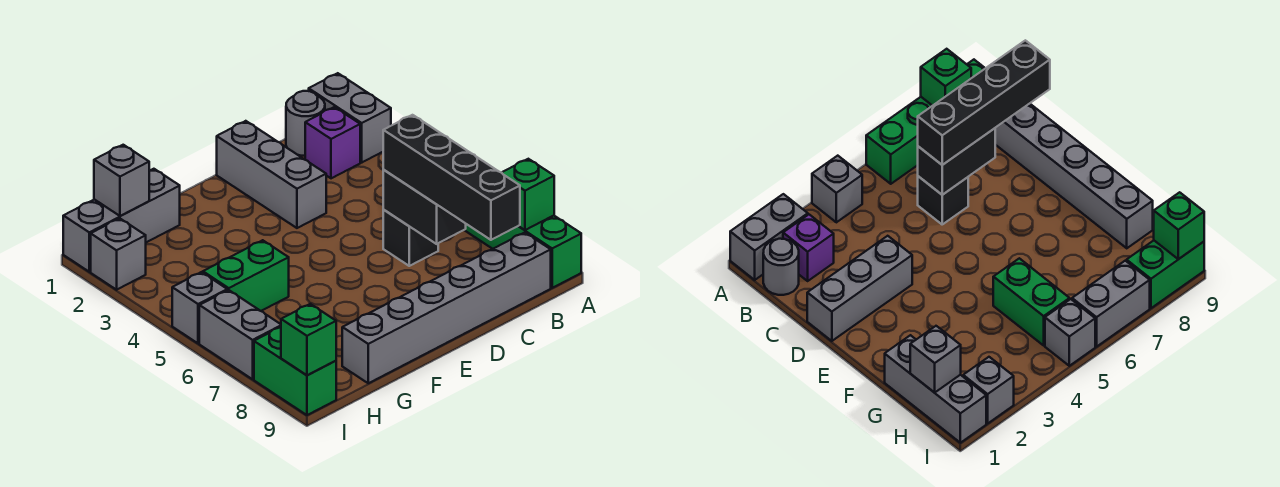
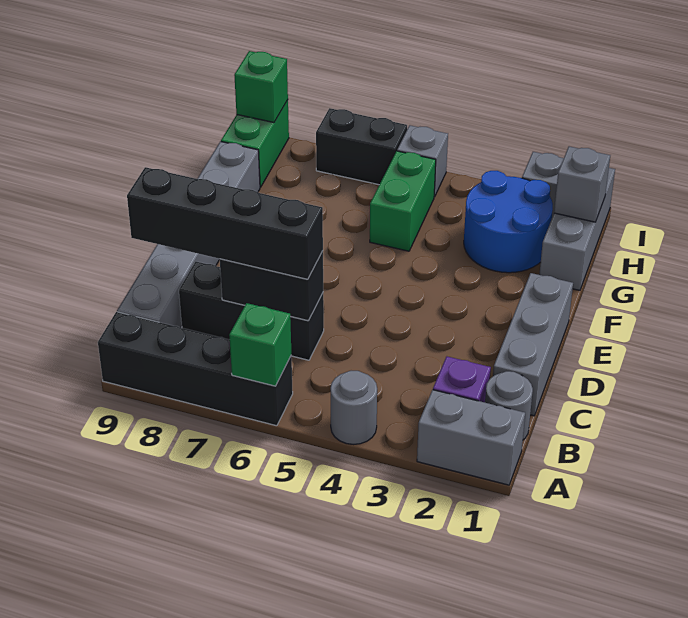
grey 1x1 brick [812,156,862,222] -> grey 1x1 round brick [331,371,377,444]
green 1x4 brick [465,216,581,288] -> black 1x4 brick [98,312,293,426]
green 1x1 brick [502,159,554,230] -> green 1x1 brick moved to [229,303,291,386]
black 1x1 brick [383,210,438,266] -> black 1x3 brick [179,262,324,360]
grey 1x3 brick [217,121,326,228] -> grey 1x3 brick turned to [493,273,573,416]
none -> blue 2x2 round brick [464,171,553,273]
grey 1x2 brick [199,290,281,379] -> black 1x2 brick [316,108,407,185]
green 1x2 brick [254,327,336,415] -> green 1x2 brick turned to [221,100,289,187]

